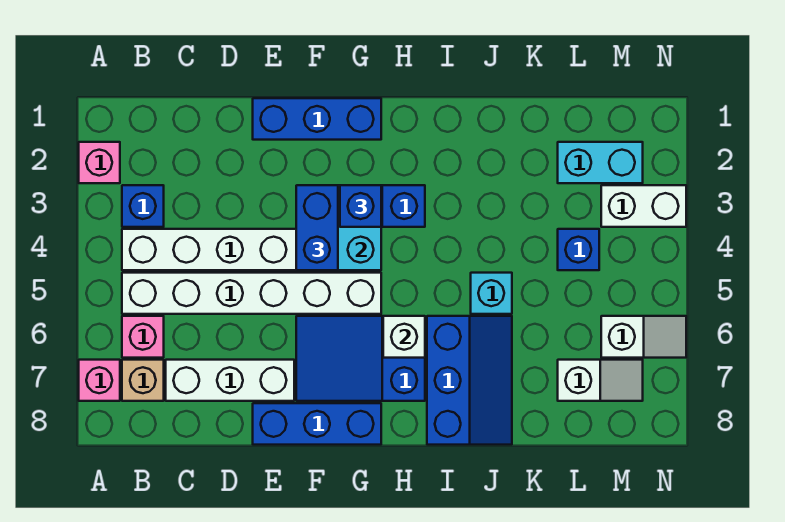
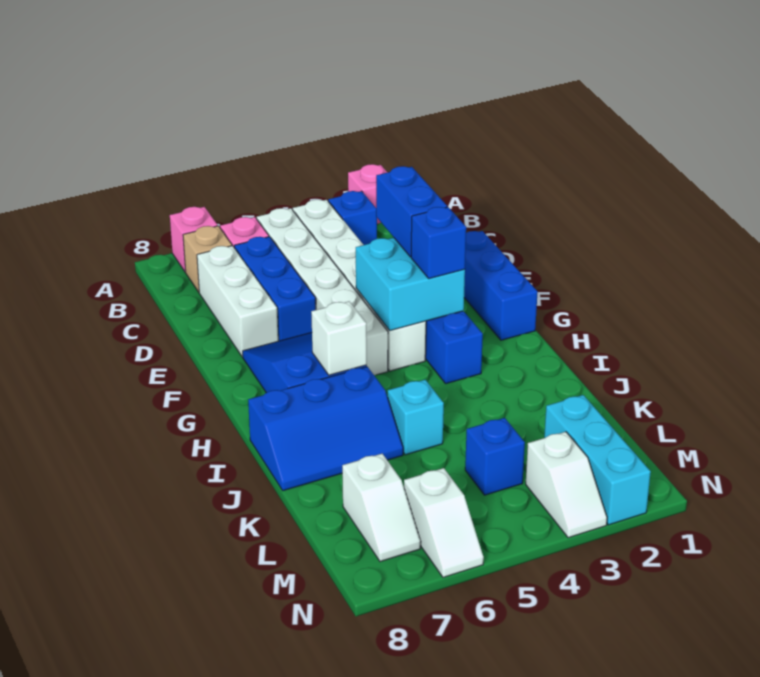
blue 1x3 brick [253,403,381,445] -> blue 1x3 brick moved to [234,237,316,341]
blue 1x2 brick [296,185,338,270] -> blue 1x2 brick turned to [376,166,447,257]
cyan 1x2 brick [558,142,643,183] -> cyan 1x3 brick [544,395,651,525]
white 1x2 brick [601,185,686,227] -> white 1x2 slope [526,432,607,538]

